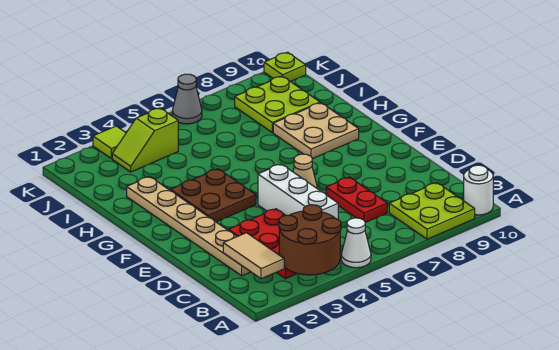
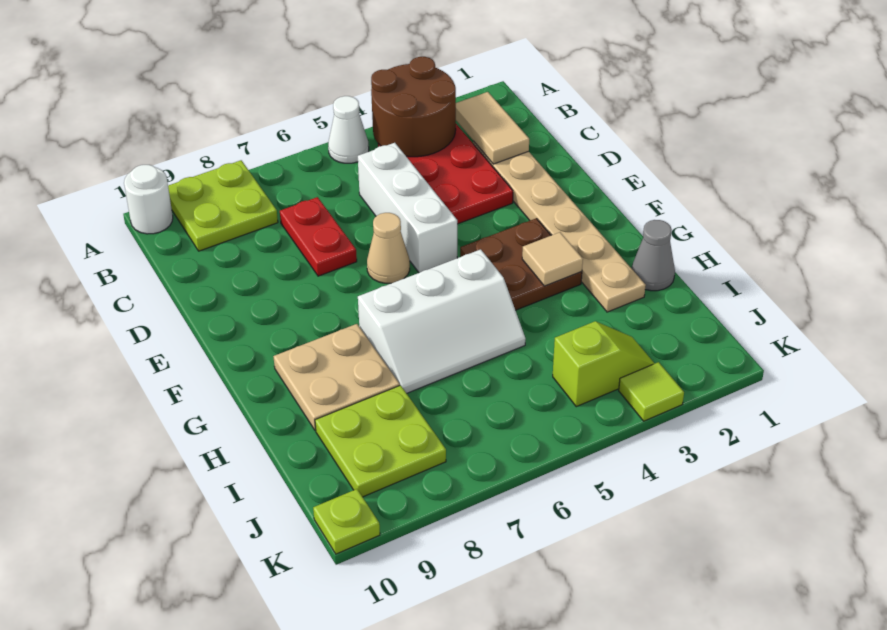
none -> tan 1x1 tile [522,232,583,286]
none -> white 2x3 slope [358,249,526,393]
grey 1x1 cone [172,74,202,124] -> grey 1x1 cone moved to [632,220,675,291]

